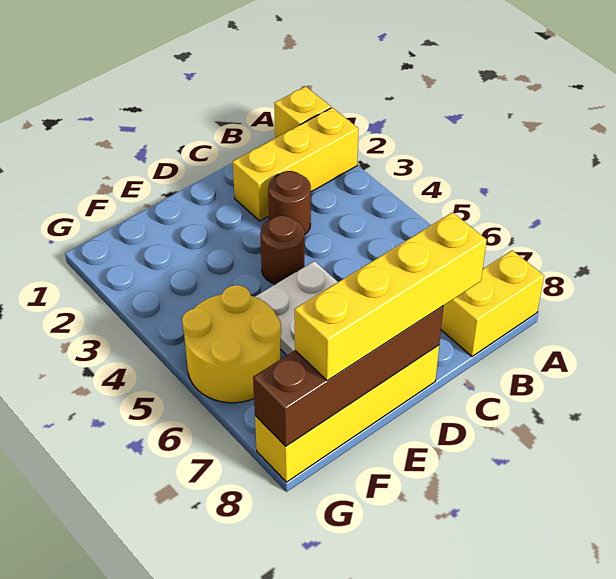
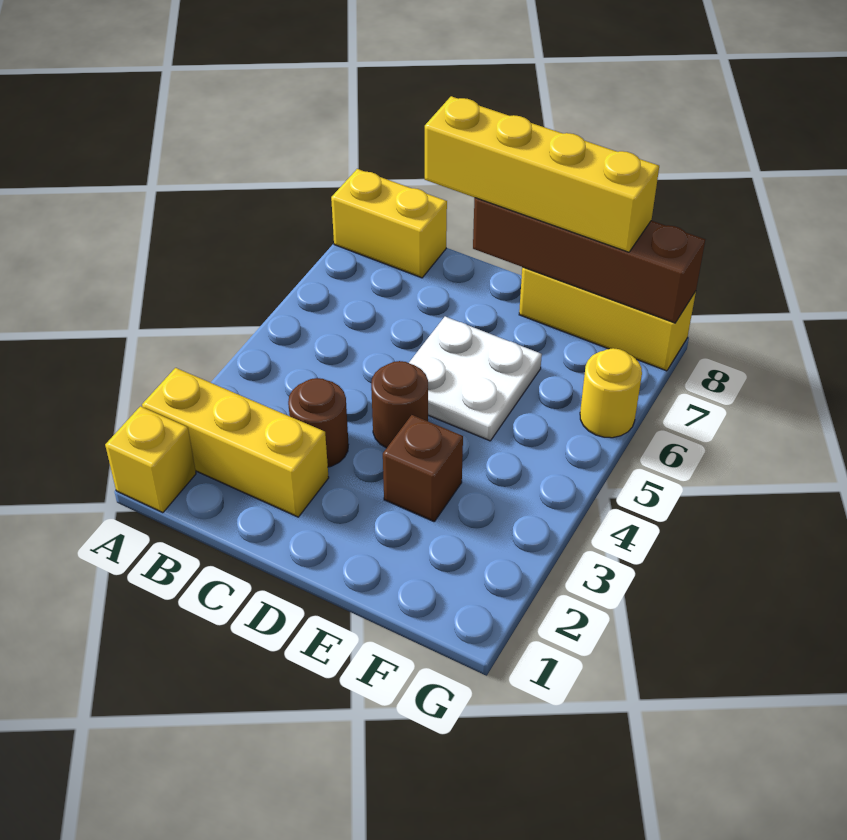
yellow 1x4 brick [255,345,439,482] -> yellow 1x3 brick [519,267,696,371]
none -> brown 1x1 brick [383,415,463,521]
yellow 2x2 round brick [182,285,281,403] -> yellow 1x1 round brick [580,348,642,438]

